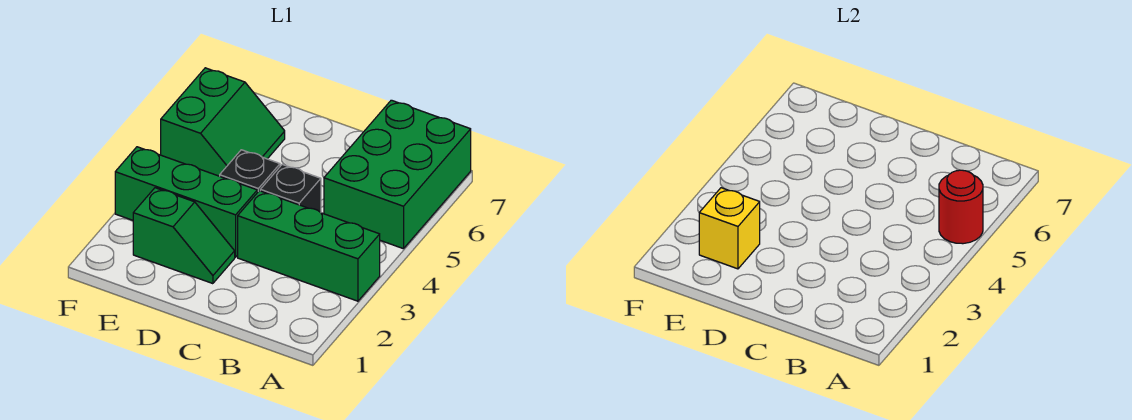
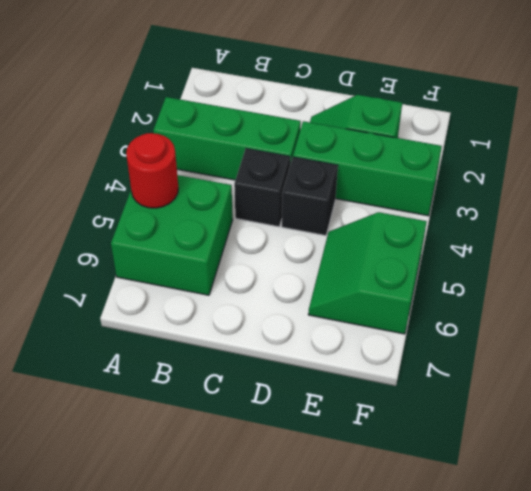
green 2x3 brick [324,100,471,249] -> green 2x2 brick [111,175,233,295]
yellow 1x1 brick [699,188,760,269] -> none

